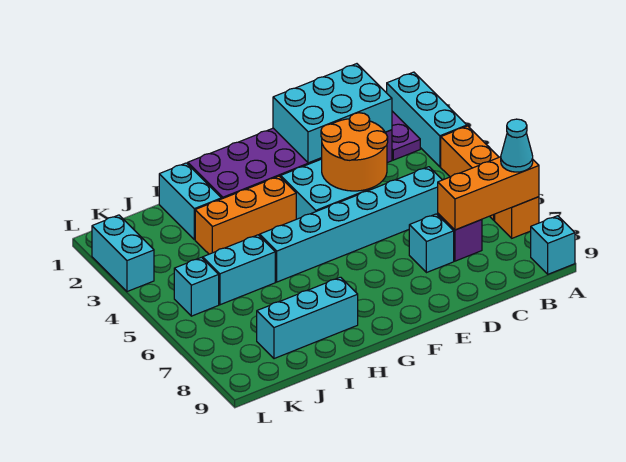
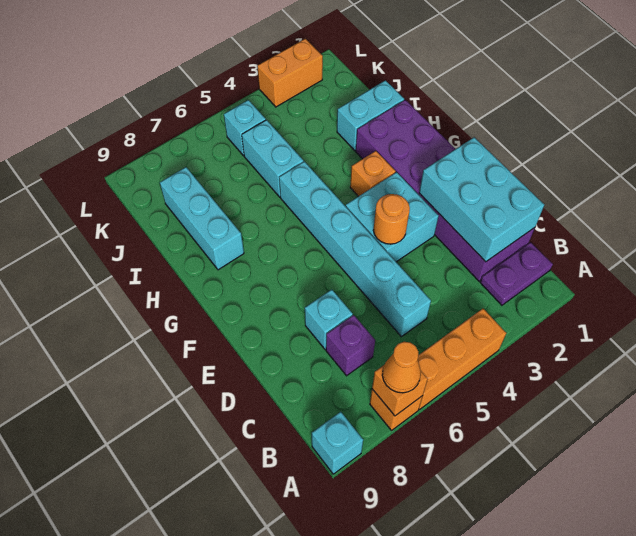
cyan 1x3 brick [387,72,467,167] -> none
orange 1x3 brick [438,157,539,230] -> orange 1x1 brick [372,365,428,416]
cyan 1x1 cone [501,119,533,172] -> orange 1x1 cone [382,342,421,393]
orange 2x2 round brick [321,113,388,191] -> orange 1x1 round brick [373,194,410,244]
orange 1x3 brick [195,176,296,254] -> orange 1x1 brick [350,151,396,196]
cyan 1x2 brick [92,215,154,292] -> orange 1x2 brick [257,39,323,107]

